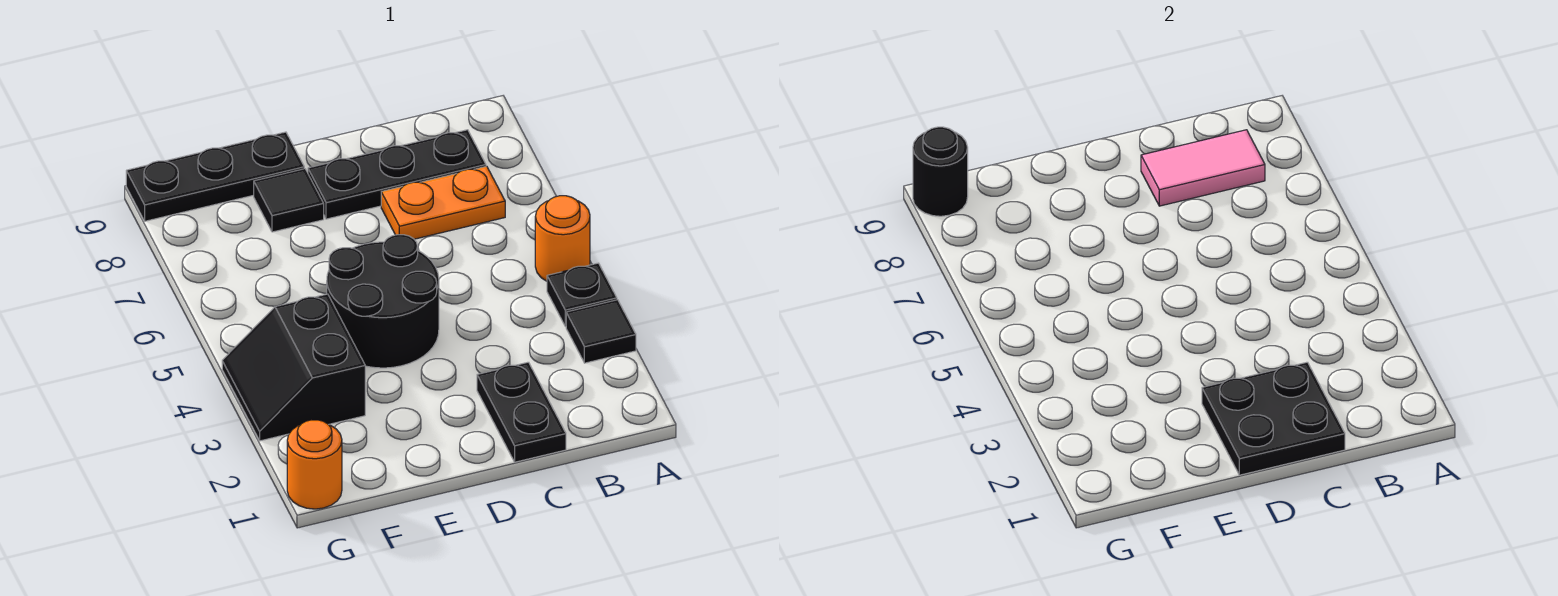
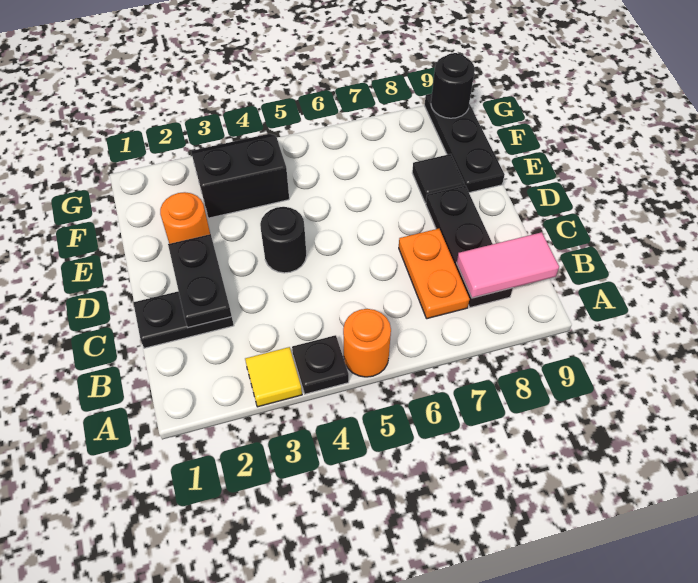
black 1x1 tile [566,300,636,363] -> yellow 1x1 tile [245,347,302,407]
pink 1x2 tile [1141,130,1265,206] -> pink 1x2 tile turned to [457,232,559,298]
black 2x2 plate [1202,362,1345,475] -> black 1x2 plate [168,234,232,327]
black 2x2 round brick [327,235,439,368] -> black 1x1 round brick [260,207,307,273]
orange 1x1 round brick [287,420,342,509] -> orange 1x1 round brick moved to [160,192,210,244]

